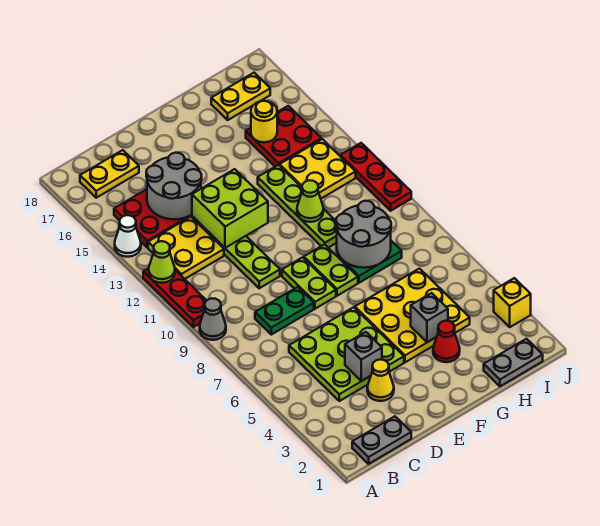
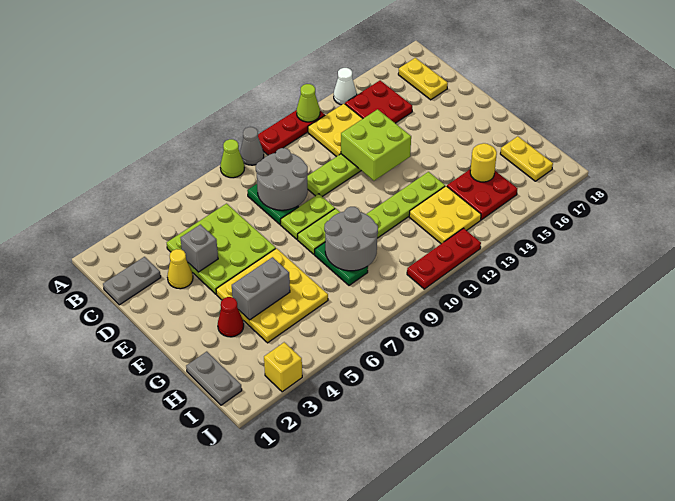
grey 1x2 plate [352,416,411,464] -> grey 1x2 plate turned to [103,257,161,305]
grey 2x2 round brick [146,153,202,219] -> grey 2x2 round brick moved to [256,148,308,210]
grey 1x1 brick [411,293,448,342] -> grey 1x2 brick [232,257,290,320]
lime 1x1 cone [297,180,323,222] -> lime 1x1 cone moved to [220,139,244,178]

